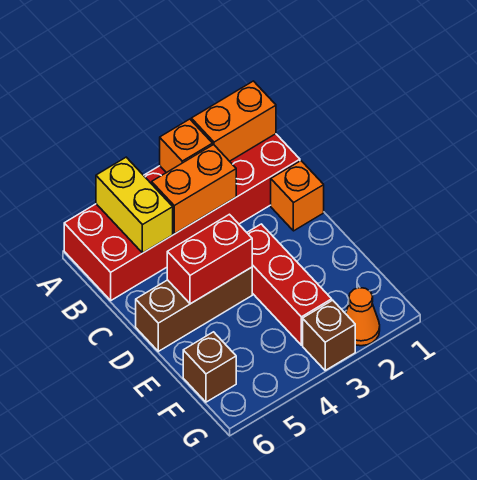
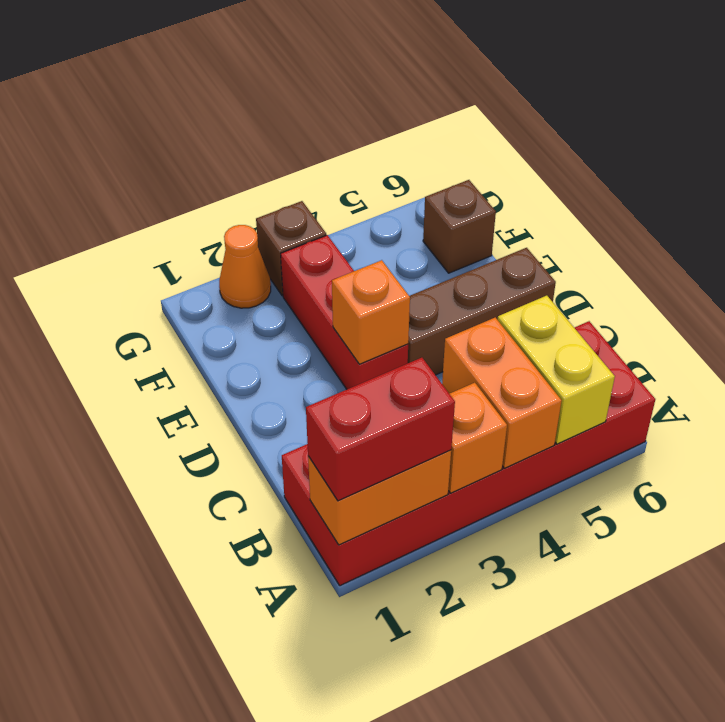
orange 1x2 brick [152,145,236,234] -> orange 1x2 brick turned to [442,317,562,468]
orange 1x1 brick [271,161,324,231] -> orange 1x1 brick moved to [332,260,410,364]
red 1x2 brick [167,214,252,304] -> red 1x2 brick moved to [306,358,455,501]

